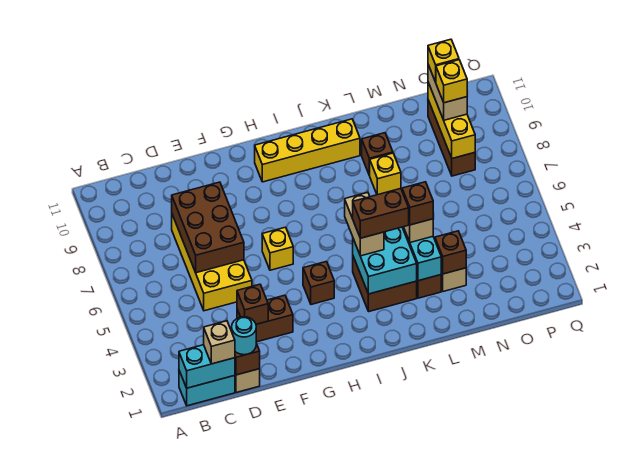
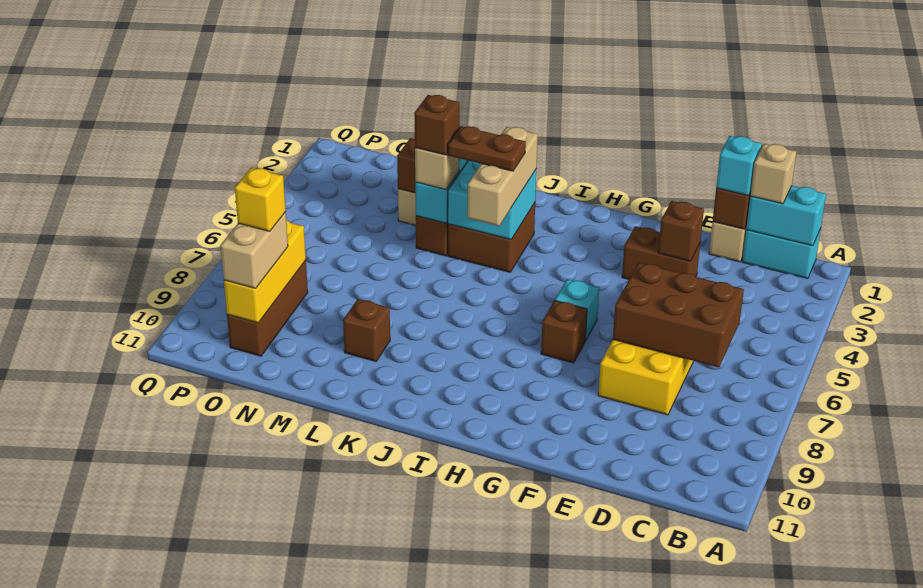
cyan 1x1 round brick [232,317,256,355] -> cyan 1x1 brick [716,136,762,196]
brown 2x3 brick [172,182,244,273] -> brown 2x3 brick turned to [613,263,744,367]
yellow 1x1 brick [262,227,293,270] -> cyan 1x1 brick [555,279,599,341]
brown 1x1 brick [303,262,334,304] -> brown 1x1 brick moved to [541,301,587,363]
yellow 1x4 brick [255,119,360,182] -> none
tan 1x2 brick [345,192,384,256] -> tan 1x3 brick [467,127,538,226]
brown 1x2 brick [353,189,409,238] -> brown 1x2 plate [448,126,526,171]
yellow 1x1 brick [369,153,401,195] -> none
yellow 1x1 brick [428,39,459,82] -> none

